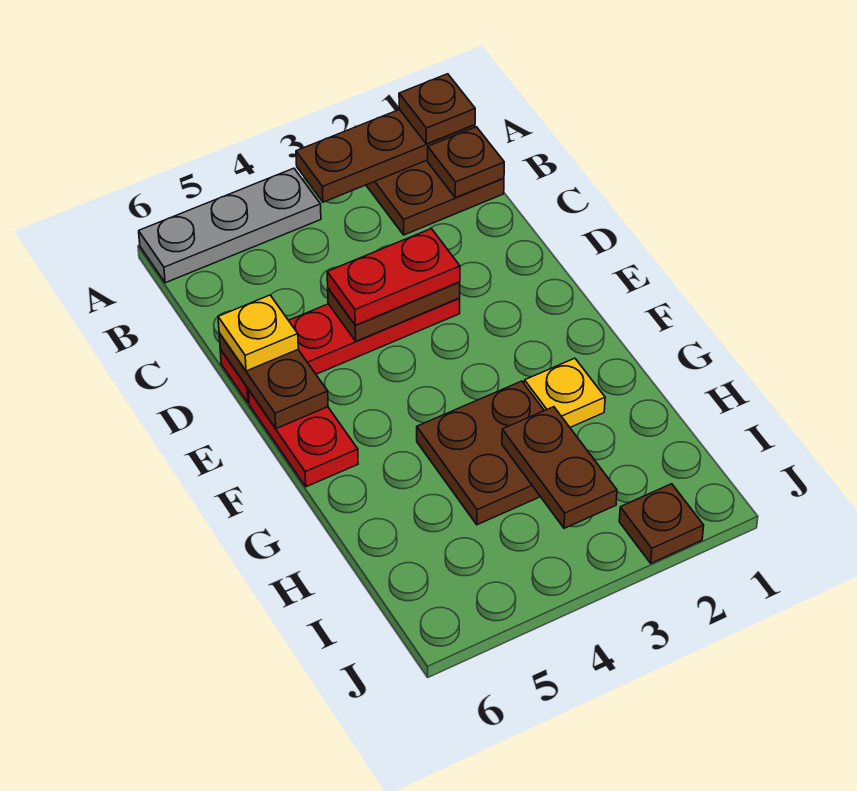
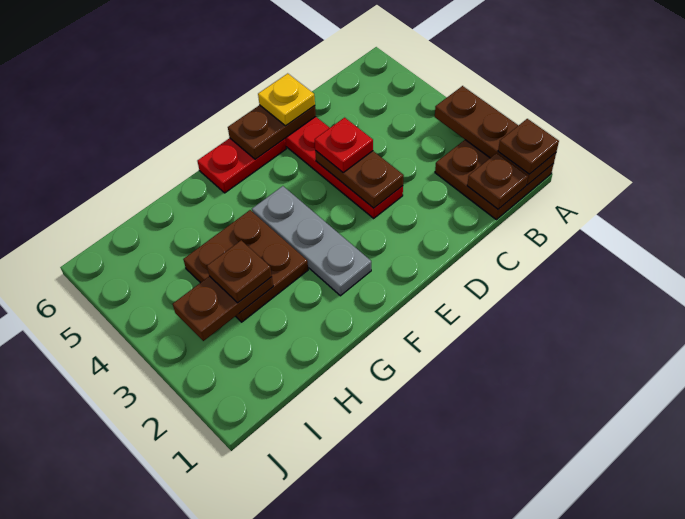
grey 1x3 plate [139,168,321,283] -> grey 1x3 plate moved to [252,186,371,296]
red 1x2 plate [327,229,460,325] -> red 1x1 plate [315,118,373,172]
yellow 1x1 plate [524,358,605,427] -> none
brown 1x1 plate [619,484,704,563] -> brown 1x1 plate moved to [207,240,272,303]

